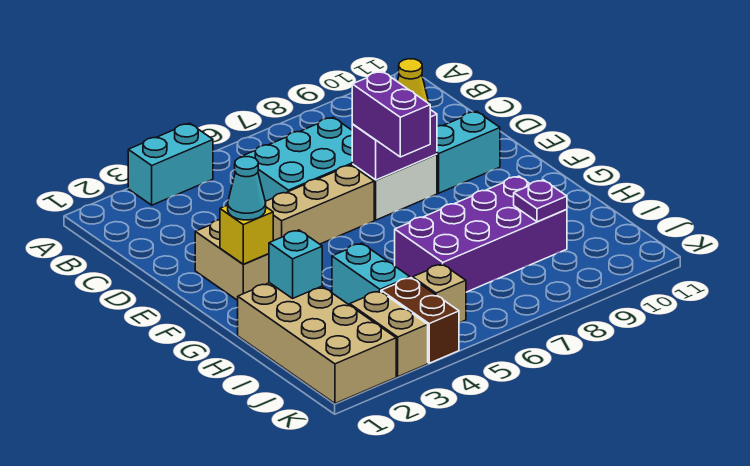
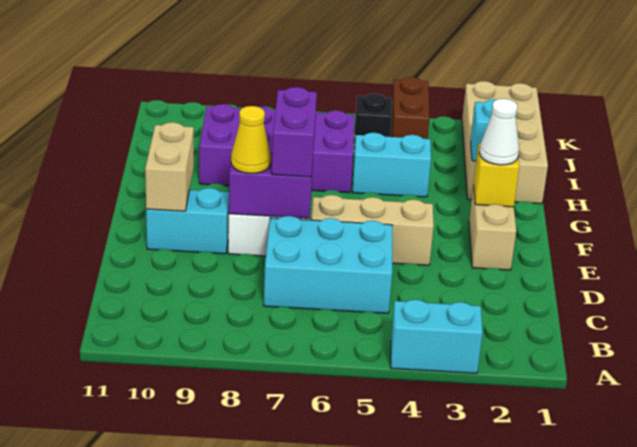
cyan 1x1 cone [228,157,266,220] -> white 1x1 cone [479,99,519,165]
cyan 1x2 brick [332,243,410,305] -> cyan 1x2 brick turned to [353,133,431,197]
purple 1x1 plate [514,180,567,222] -> none
tan 1x2 brick [350,291,428,377] -> tan 1x2 brick moved to [145,122,194,211]
tan 1x1 brick [413,264,466,323] -> black 1x1 brick [354,93,392,152]

